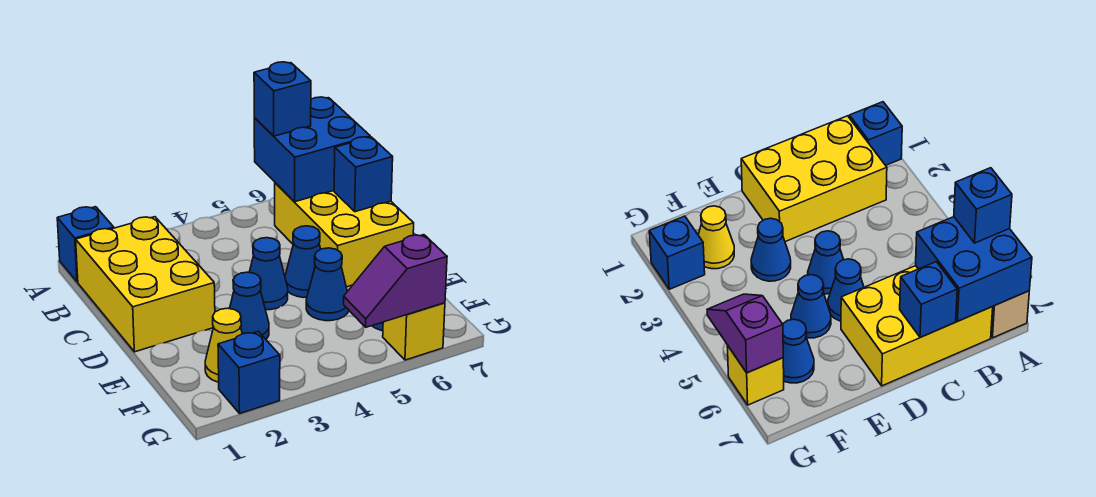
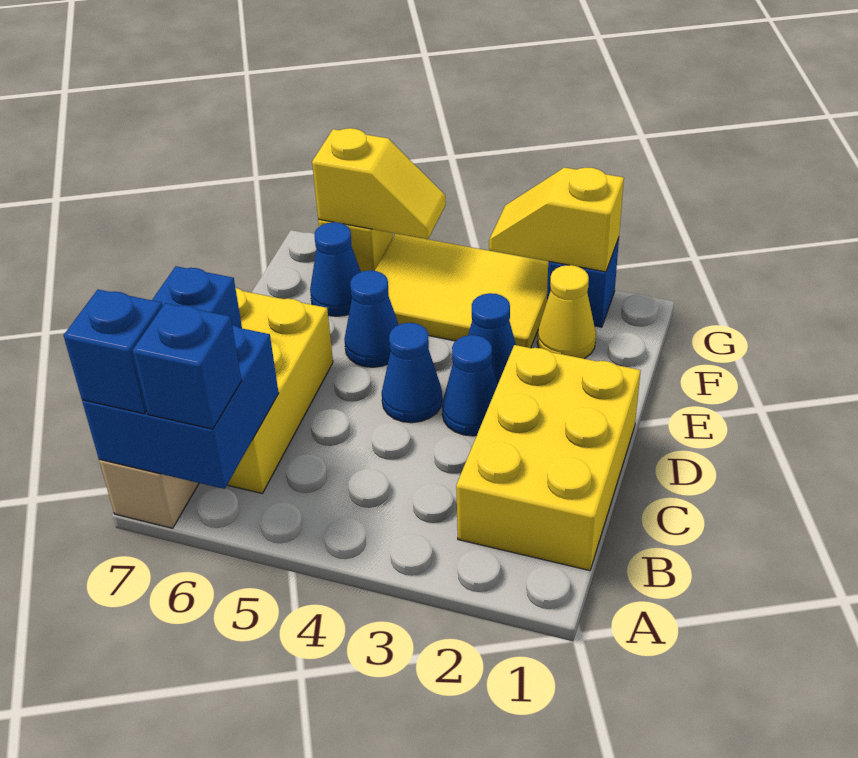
blue 1x1 brick [57,207,114,282] -> blue 1x1 brick moved to [63,289,163,414]
blue 1x1 cone [285,226,321,298] -> blue 1x1 cone moved to [442,335,498,436]
none -> yellow 2x3 tile [375,234,549,348]
none -> yellow 1x2 slope [489,167,624,272]
purple 1x2 slope [344,235,447,327] -> yellow 1x2 slope [312,128,446,239]

